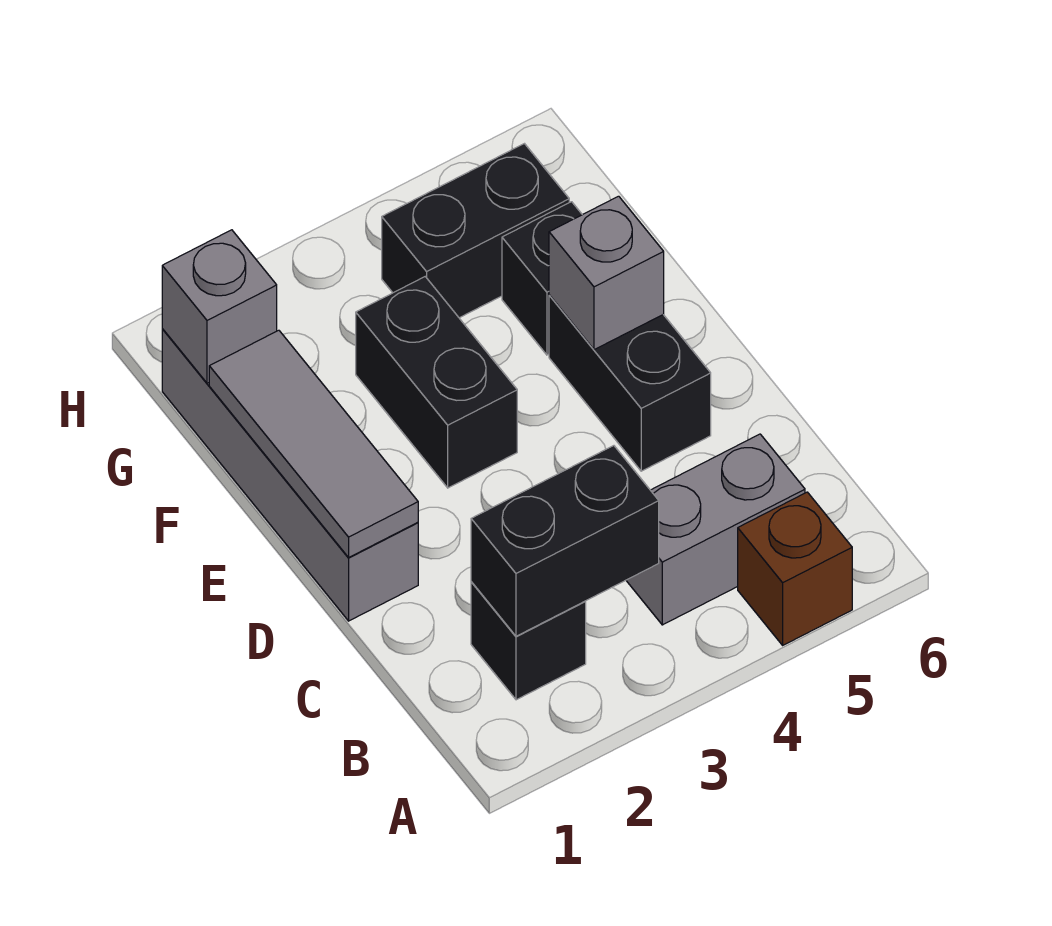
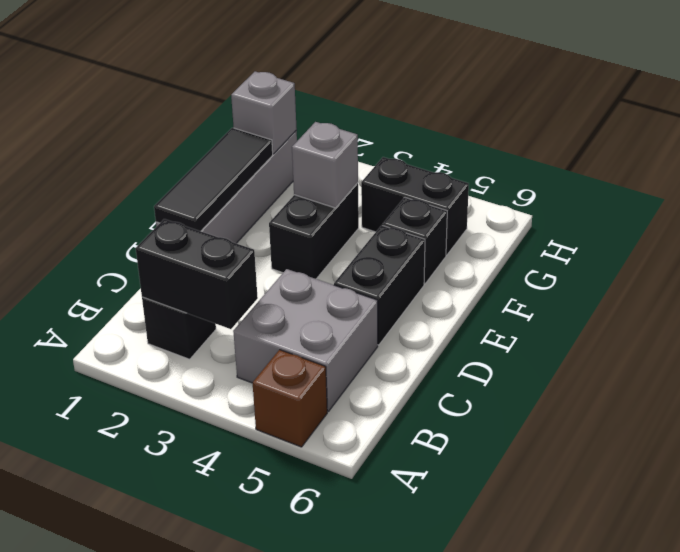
grey 1x2 brick [626,434,805,625] -> grey 2x2 brick [233,269,378,412]
grey 1x3 tile [209,330,418,557] -> black 1x3 tile [154,128,273,231]
grey 1x1 brick [549,196,664,350] -> grey 1x1 brick moved to [292,122,358,208]

